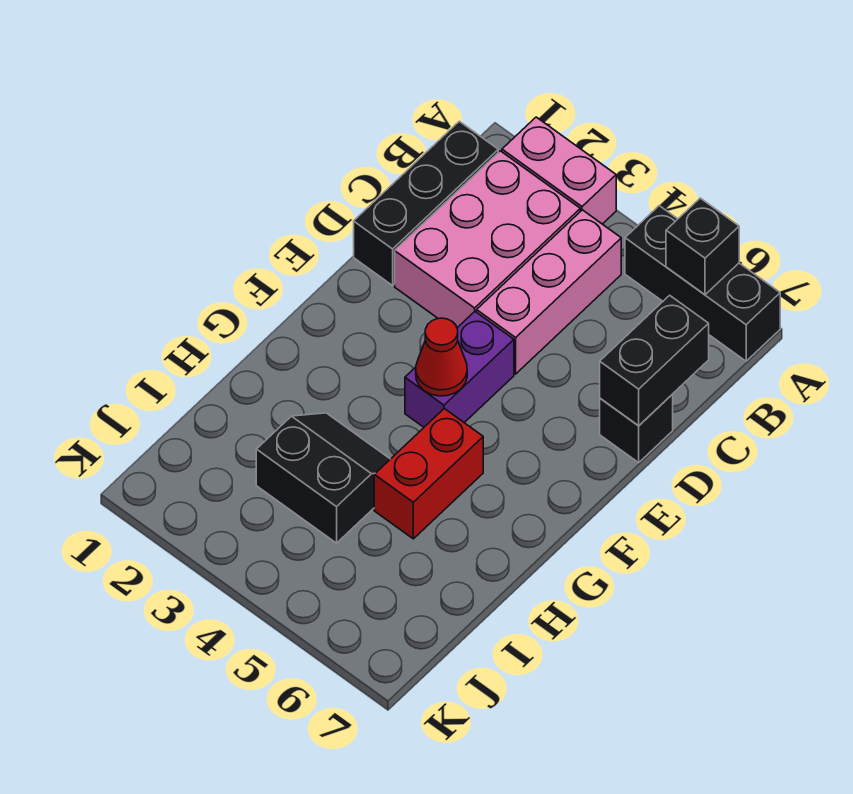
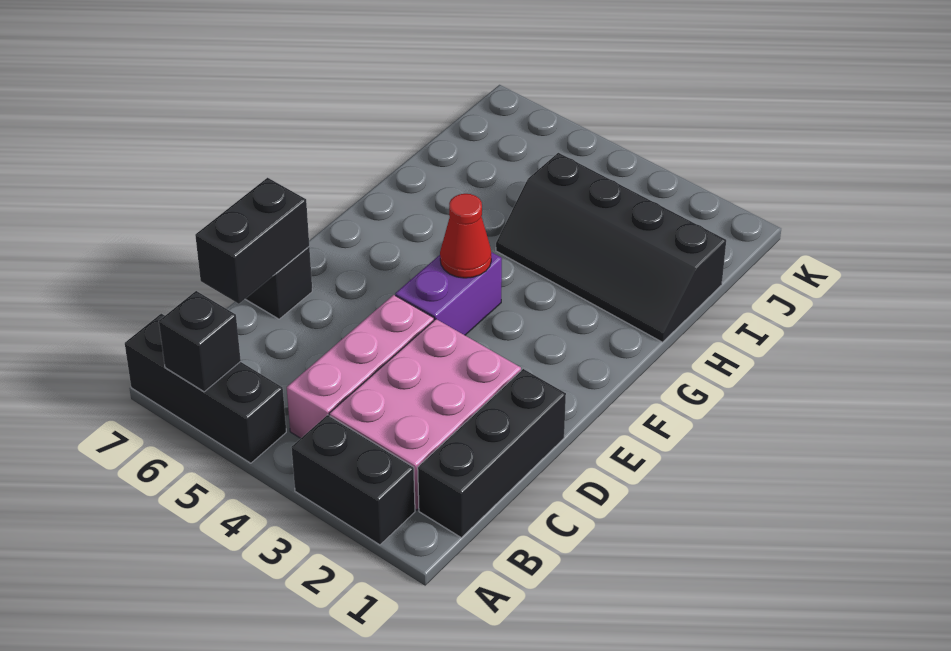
pink 1x2 brick [502,117,616,224] -> black 1x2 brick [291,415,415,545]
red 1x2 brick [374,409,483,539] -> none
black 2x2 slope [256,413,390,543] -> black 2x4 slope [496,153,726,342]

